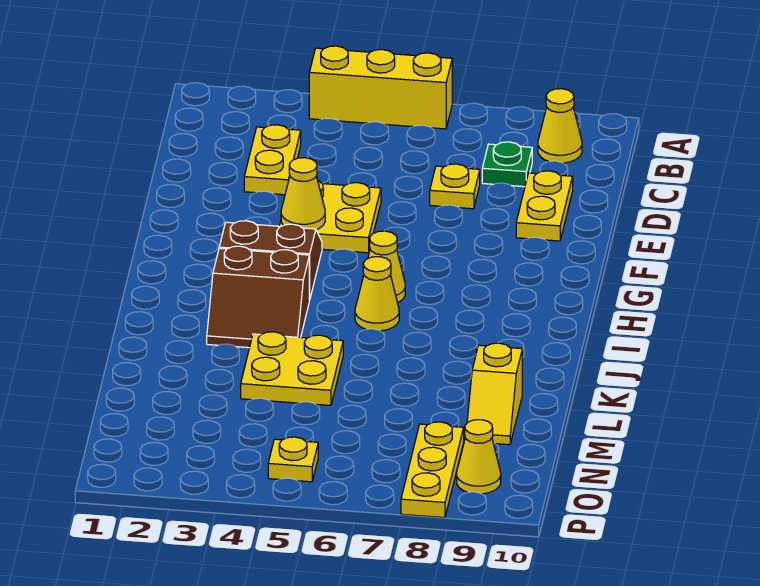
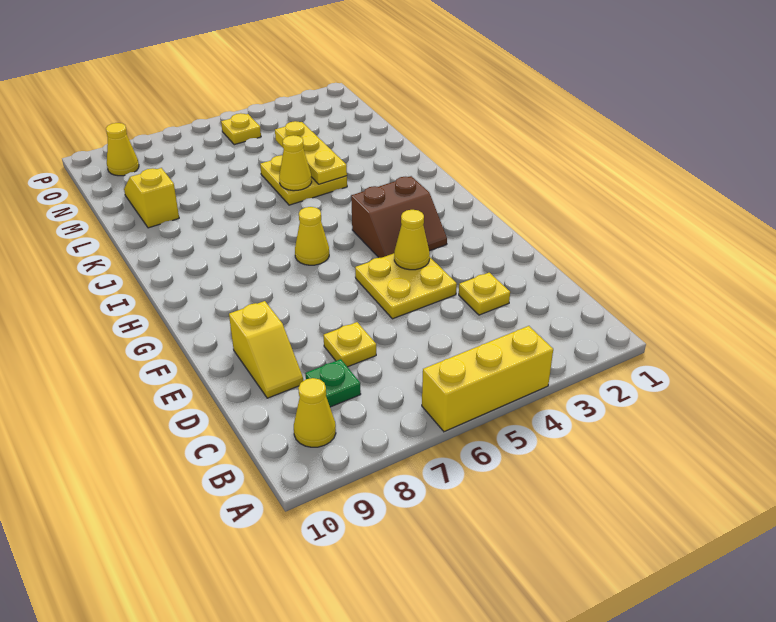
yellow 1x2 plate [244,125,301,195] -> yellow 1x1 plate [459,273,510,315]
yellow 1x2 plate [516,171,573,241] -> yellow 1x2 slope [229,301,303,398]
brown 2x2 slope [207,246,309,348] -> none
yellow 1x1 cone [355,257,399,331] -> yellow 1x1 cone moved to [279,135,312,191]
yellow 1x3 plate [401,422,464,518] -> yellow 1x3 plate moved to [275,121,347,184]

